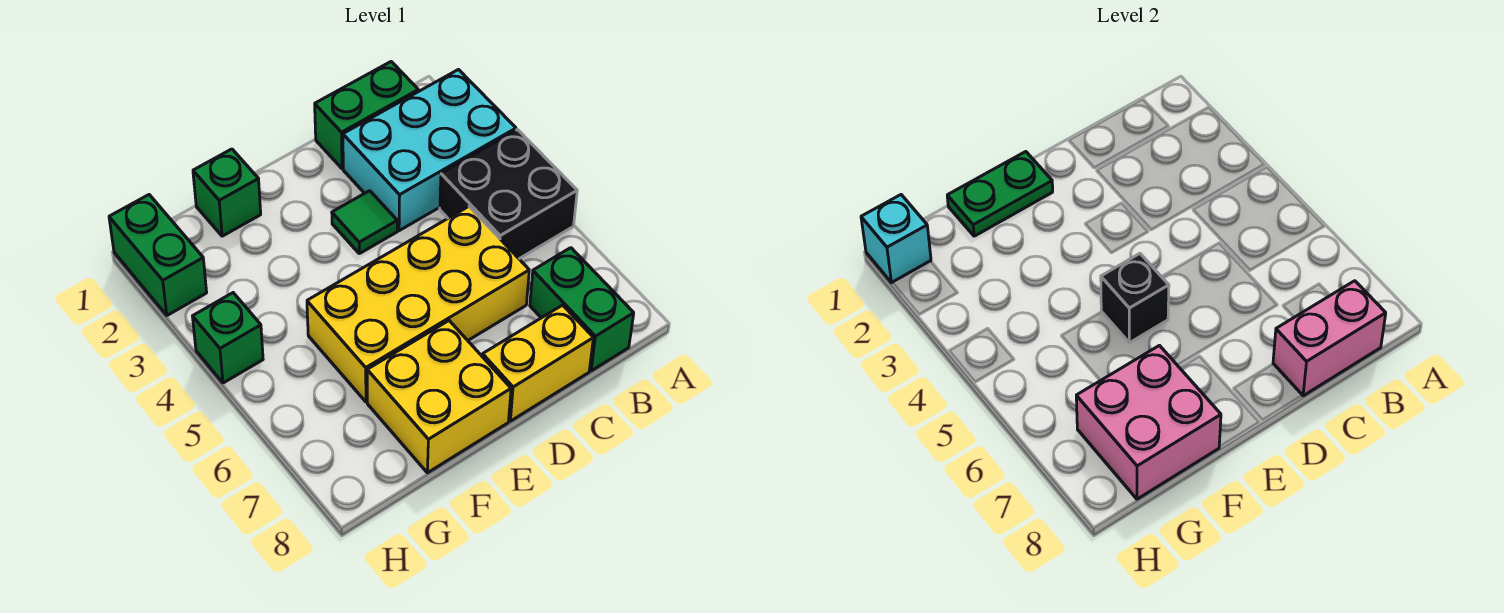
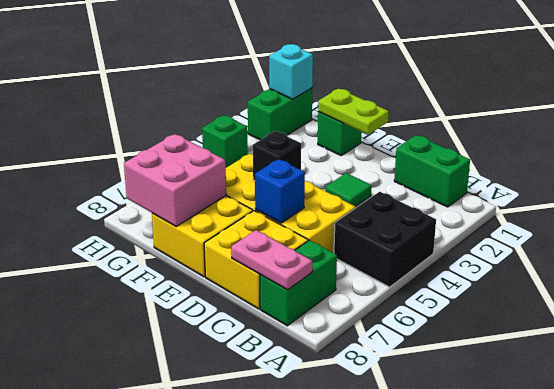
cyan 2x3 brick [343,70,516,231] -> none
pink 1x2 brick [1273,281,1386,396] -> pink 1x2 plate [231,230,312,290]
yellow 1x2 brick [482,305,593,421] -> yellow 2x2 brick [204,211,308,309]
none -> blue 1x1 brick [255,159,305,223]
green 1x2 plate [947,152,1053,236] -> lime 1x2 plate [318,89,389,134]

